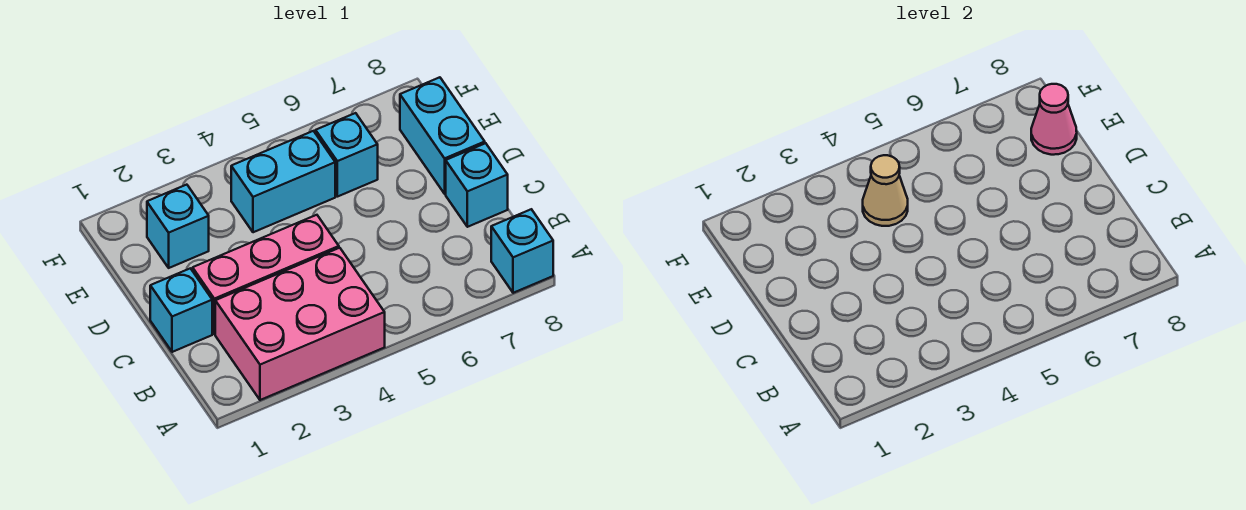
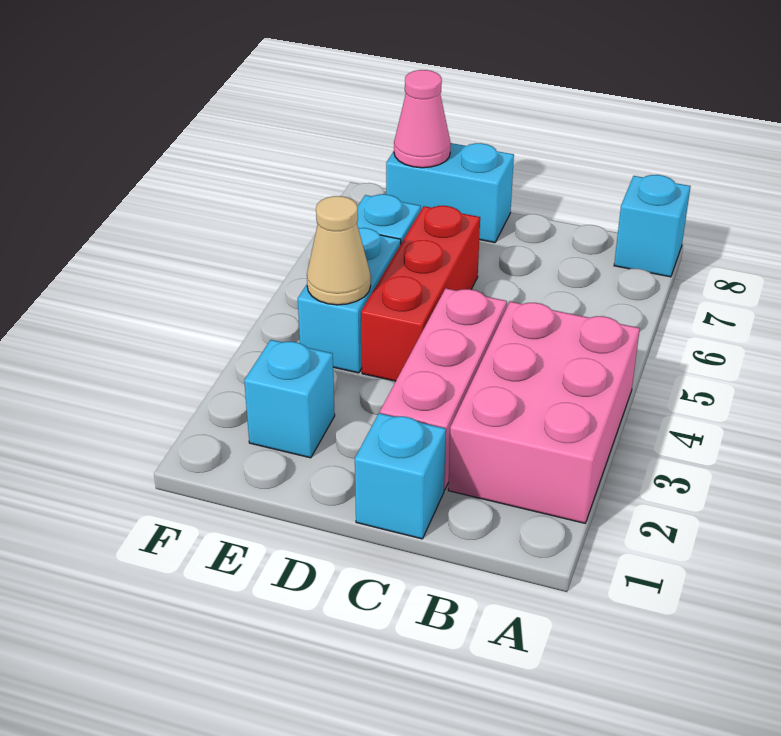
cyan 1x1 brick [446,143,508,227] -> none
none -> red 1x3 brick [361,206,480,381]

